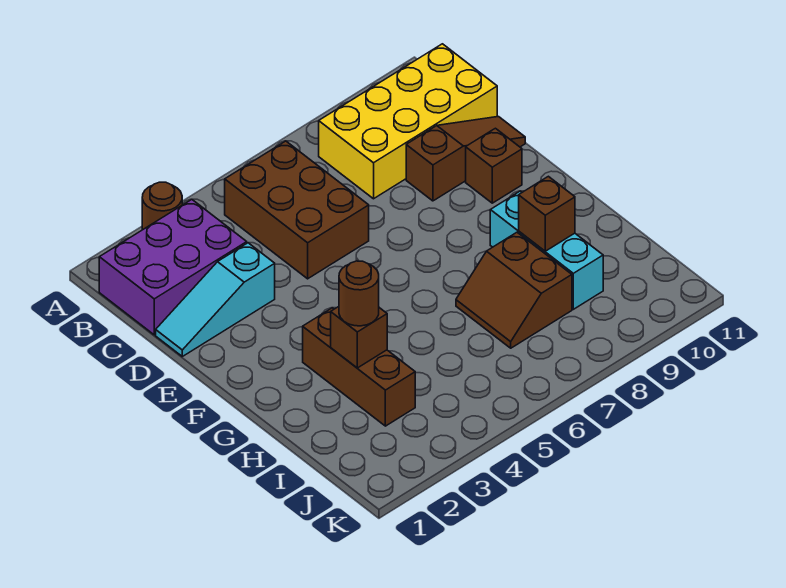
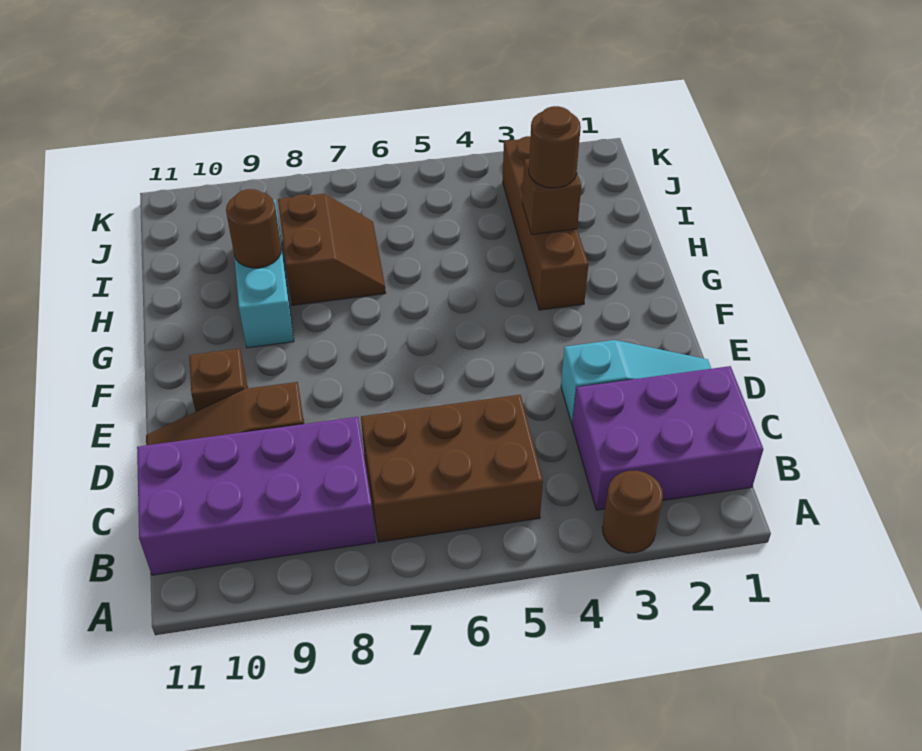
brown 2x3 brick [225,141,369,279] -> brown 2x3 brick turned to [361,395,543,542]
yellow 2x4 brick [319,44,497,199] -> purple 2x4 brick [137,417,375,575]
brown 1x3 brick [303,308,415,426] -> brown 1x4 brick [503,136,588,310]
brown 1x1 brick [519,176,575,251] -> brown 1x1 round brick [226,189,281,268]

